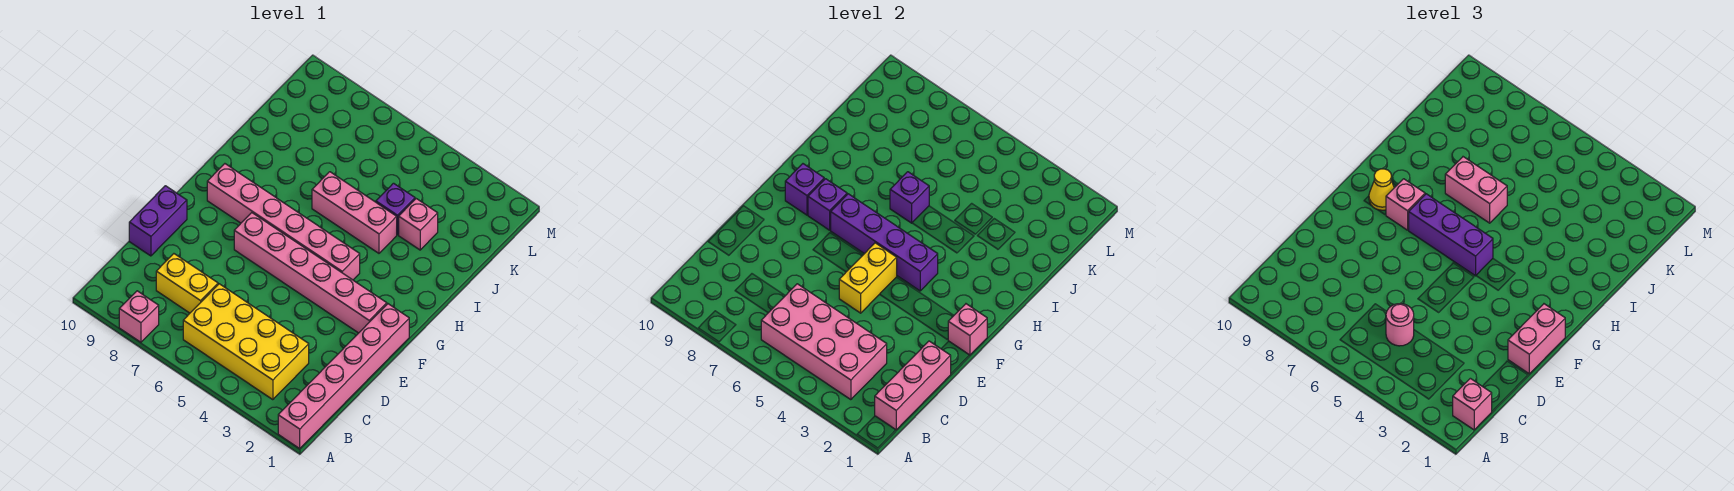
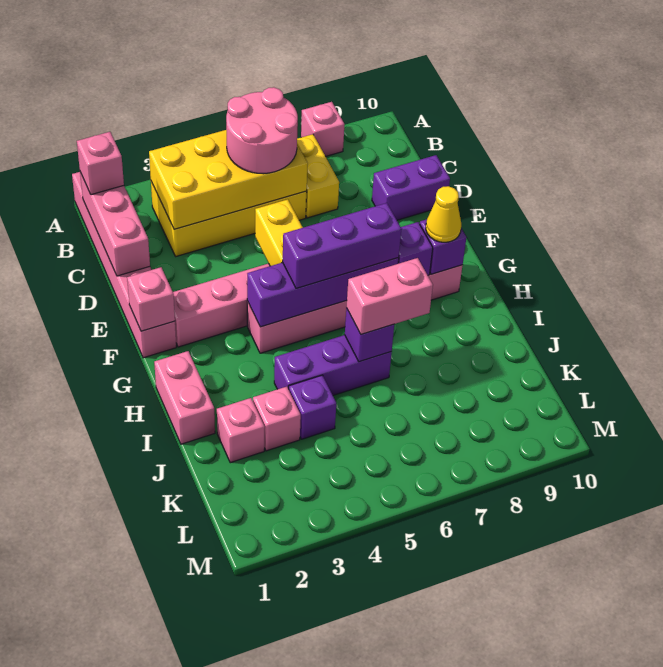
pink 2x4 brick [761,284,887,400] -> yellow 2x4 brick [149,130,308,229]
pink 1x1 round brick [1386,304,1414,346] -> pink 2x2 round brick [226,87,298,174]
yellow 1x2 brick [156,254,218,313] -> yellow 1x2 brick turned to [297,134,339,218]
purple 1x2 brick [129,186,187,256] -> purple 1x2 brick turned to [372,155,450,220]
pink 1x2 brick [1508,304,1565,374] -> pink 1x2 brick moved to [154,351,215,444]
pink 1x1 brick [1386,179,1425,230] -> pink 1x1 brick moved to [217,398,265,463]
pink 1x3 brick [312,172,397,253] -> purple 1x3 brick [274,335,392,395]

